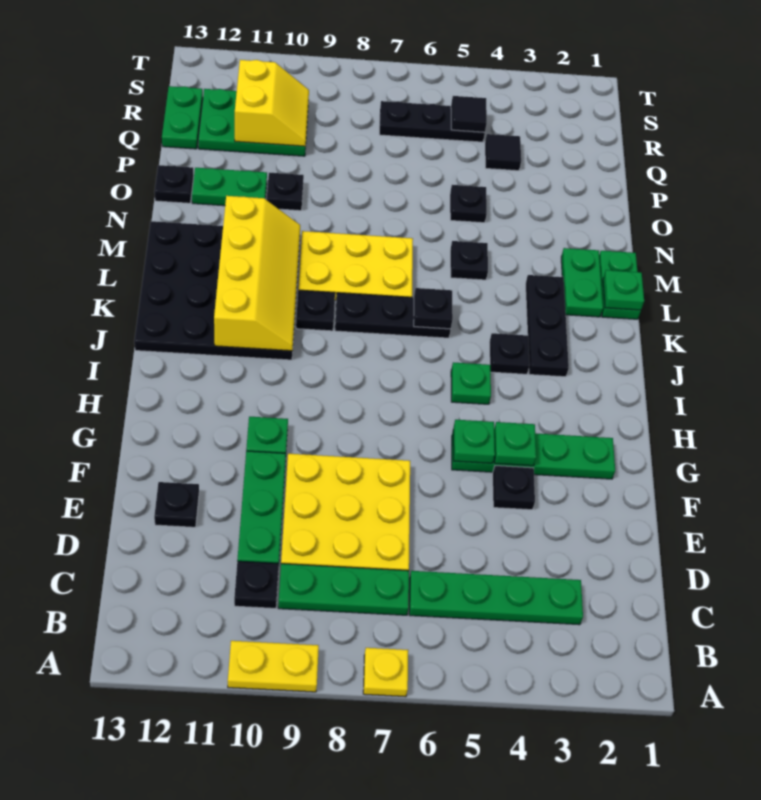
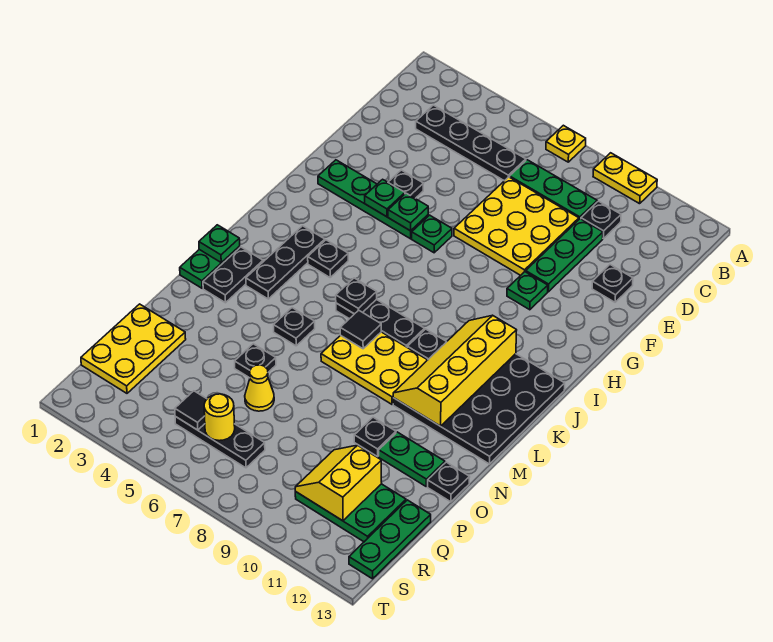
green 1x4 plate [409,571,583,625] -> black 1x4 plate [416,105,526,181]
green 1x1 plate [451,362,491,404] -> green 1x1 plate moved to [412,215,452,253]
green 1x2 plate [561,248,603,317] -> black 1x2 plate [203,247,263,303]
none -> yellow 2x3 plate [81,304,186,393]
none -> yellow 1x1 cone [245,365,274,411]
black 1x1 tile [485,134,521,171] -> black 1x1 tile moved to [340,310,381,349]
green 1x2 plate [162,86,203,149] -> green 1x3 plate [349,500,431,579]
none -> yellow 1x1 round brick [204,394,235,441]

